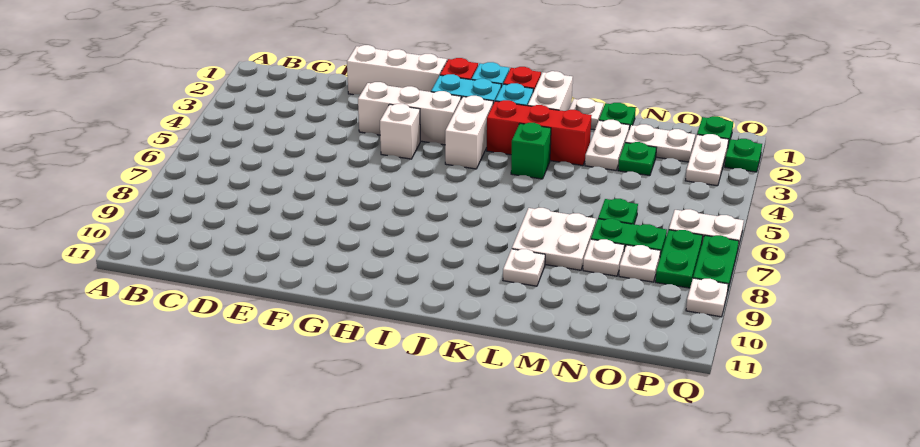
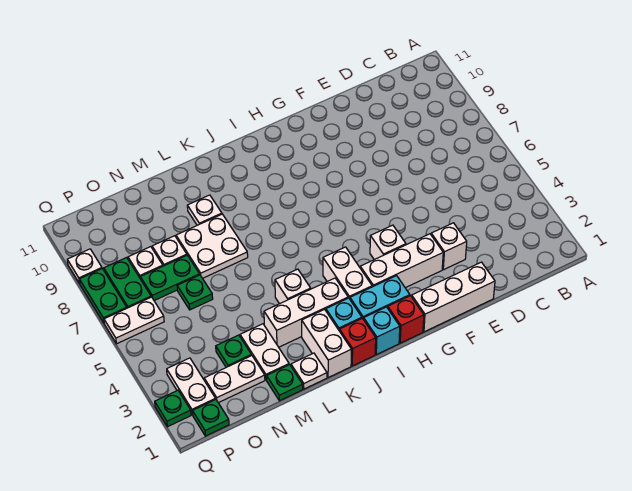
none -> white 1x1 brick [431,223,467,270]
red 1x3 brick [487,100,592,166] -> white 1x3 brick [264,278,348,347]
green 1x1 brick [511,123,551,179] -> white 1x1 brick [275,269,311,304]

